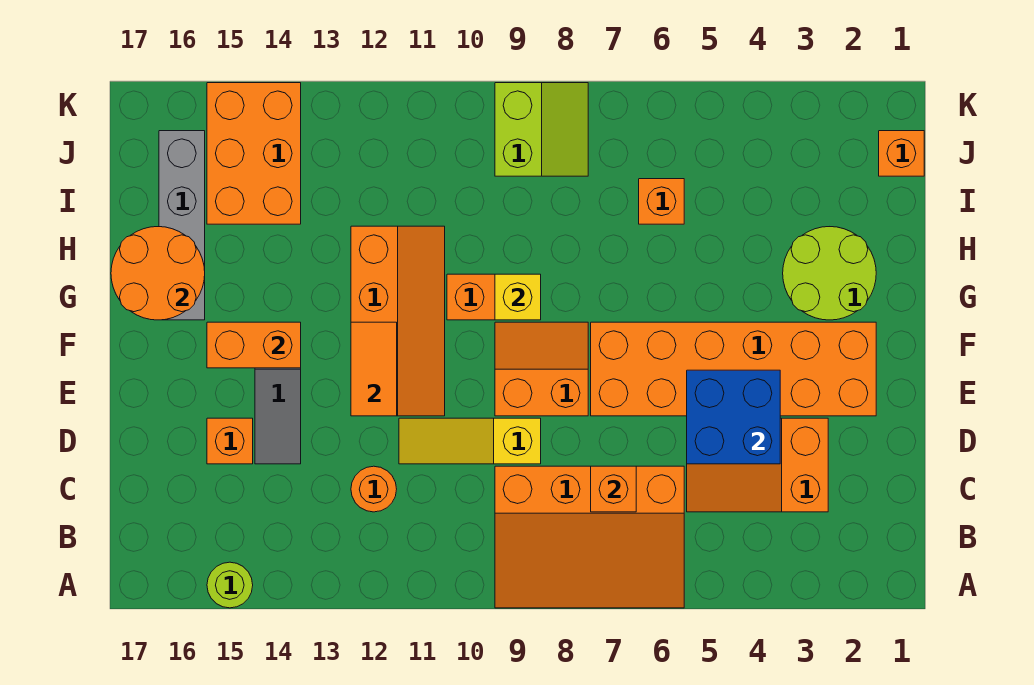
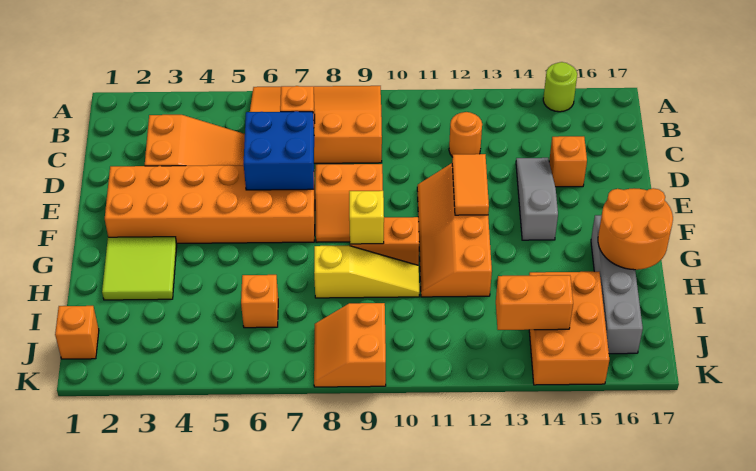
blue 2x2 brick [687,370,780,464] -> blue 2x2 brick moved to [244,111,314,190]
yellow 1x3 slope [399,418,541,464] -> yellow 1x3 slope moved to [314,246,419,298]
orange 1x2 brick [207,322,301,368] -> orange 1x2 brick moved to [496,275,573,330]
lime 2x2 round brick [783,227,876,320] -> lime 2x2 tile [102,237,177,300]
lime 2x2 slope [495,83,588,176] -> orange 2x2 slope [314,303,386,387]

